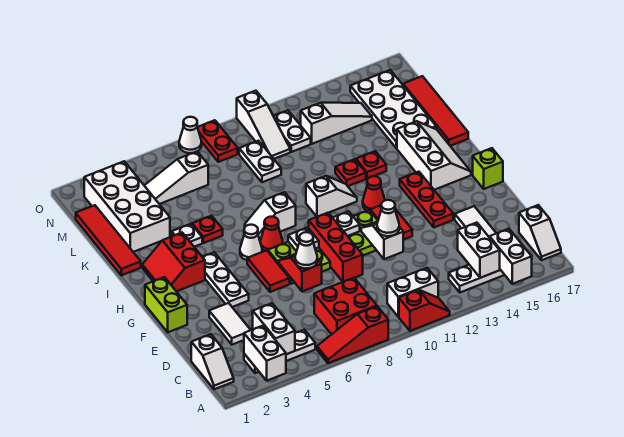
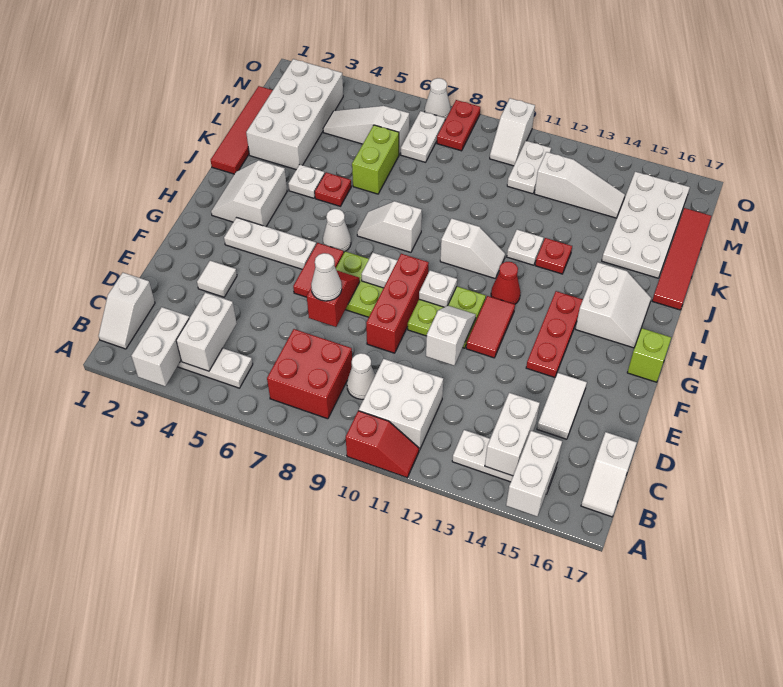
red 1x3 slope [317,306,388,363] -> none
white 1x2 brick [387,268,438,317] -> white 2x2 brick [359,359,443,450]
white 1x2 tile [209,303,250,345] -> white 1x1 tile [197,261,237,297]
white 1x1 cone [377,200,399,236] -> white 1x1 cone moved to [347,353,375,399]
lime 1x2 brick [145,277,187,332] -> lime 1x2 brick moved to [352,125,399,194]
white 1x3 plate [203,252,249,307] -> white 1x3 plate turned to [224,218,316,269]
red 2x2 slope [142,233,205,291] -> white 2x2 slope [211,160,287,226]
red 1x1 cone [260,217,283,251] -> none
white 2x3 slope [397,121,471,190] -> white 2x2 slope [575,262,651,348]
red 1x1 plate [335,159,366,186] -> white 1x1 plate [507,230,543,265]
white 1x2 plate [239,141,281,182] -> white 1x2 plate moved to [401,111,445,162]
white 1x3 slope [237,91,290,159] -> white 1x2 slope [490,98,535,166]

